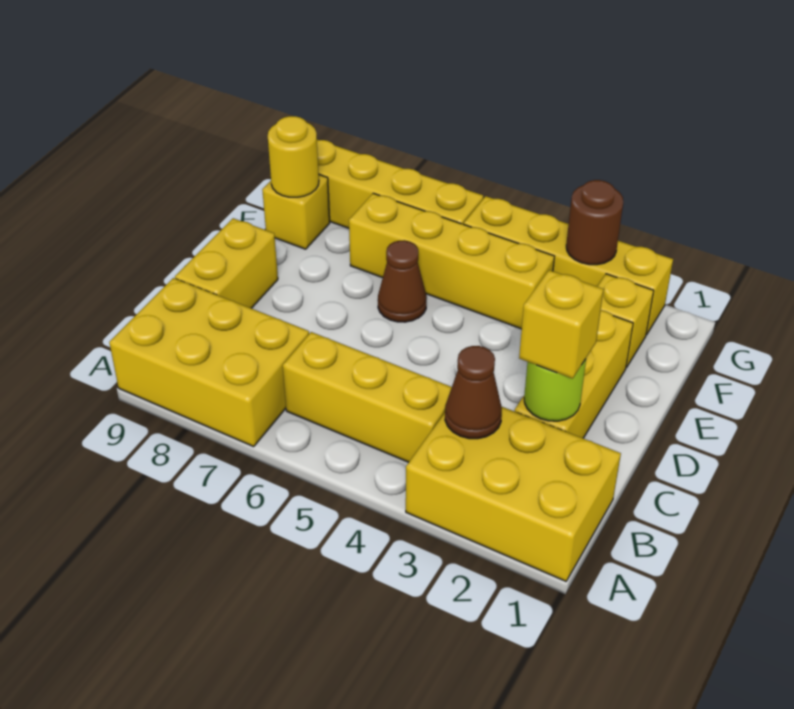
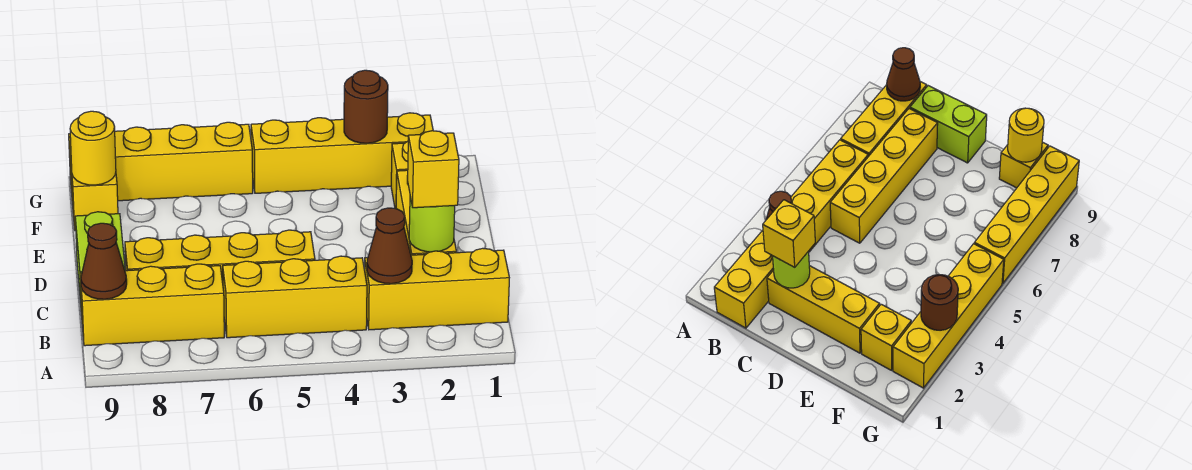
yellow 2x3 brick [406,407,621,581] -> yellow 1x3 brick [365,248,509,330]
yellow 2x3 brick [109,278,309,447] -> yellow 1x3 brick [80,264,224,346]
yellow 1x2 brick [175,218,278,308] -> lime 1x2 brick [75,212,125,315]
brown 1x1 cone [378,240,427,322] -> brown 1x1 cone moved to [81,223,127,299]
yellow 1x4 brick [349,193,555,329] -> yellow 1x4 brick moved to [125,230,315,283]

